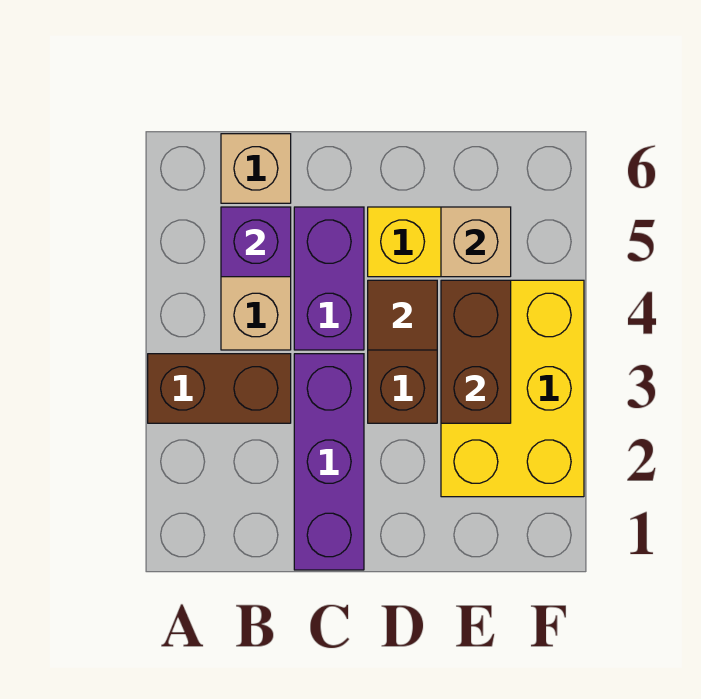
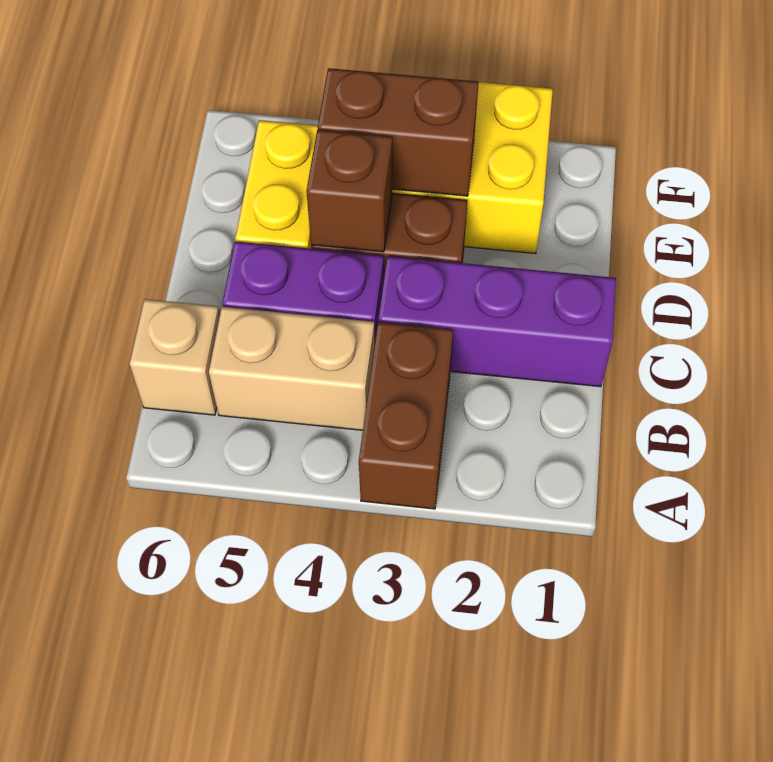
purple 1x1 brick [221,207,291,277] -> none
brown 1x1 tile [368,280,437,350] -> brown 1x1 brick [306,130,392,252]
tan 1x1 brick [441,207,511,277] -> none

